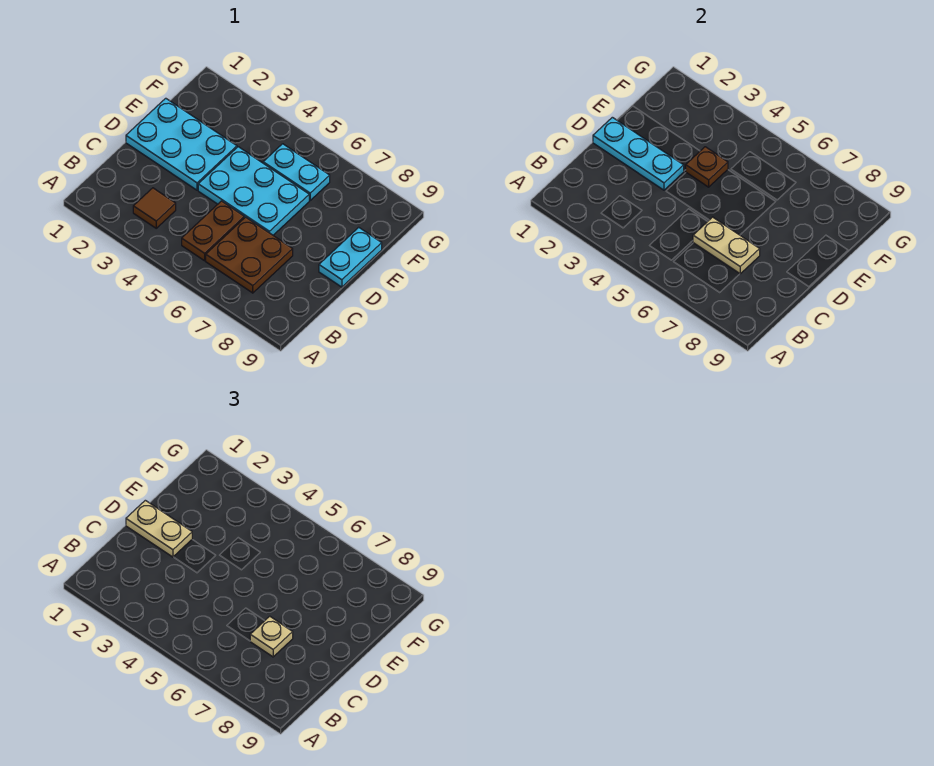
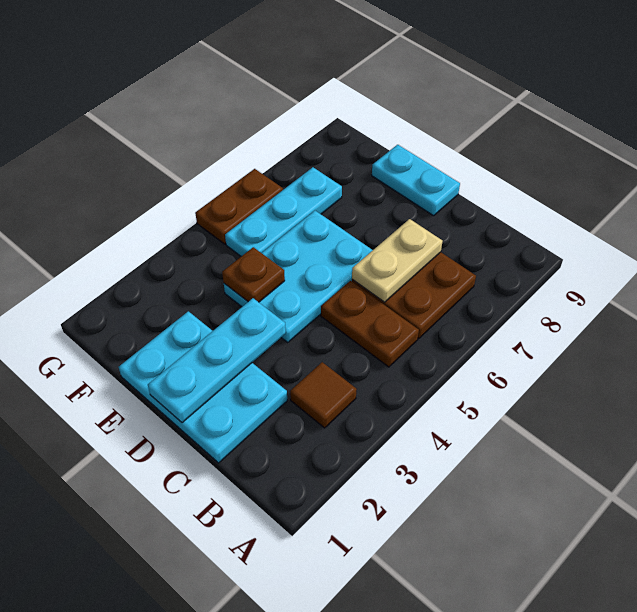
tan 1x1 plate [250,616,293,657] -> none
cyan 2x3 plate [126,98,237,190] -> cyan 2x3 plate turned to [119,311,287,463]
tan 1x2 plate [126,500,192,557] -> none
cyan 1x2 plate [263,144,330,200] -> cyan 1x3 plate [225,167,342,256]
none -> brown 1x2 plate [195,169,283,244]

